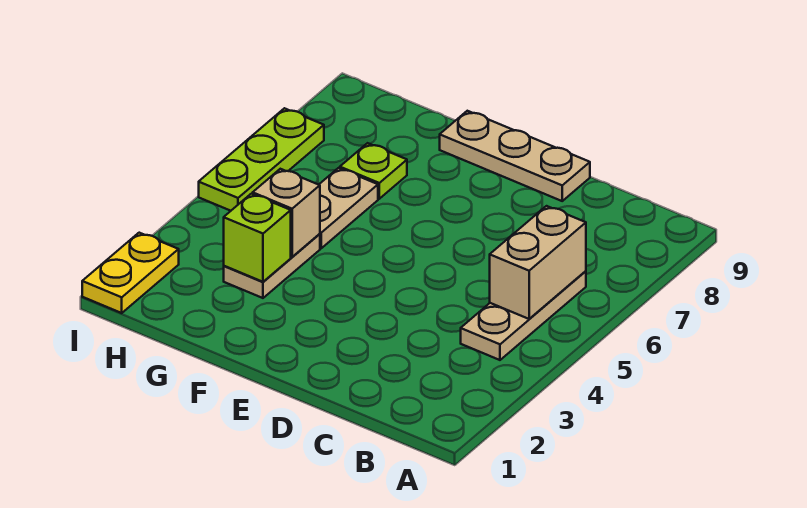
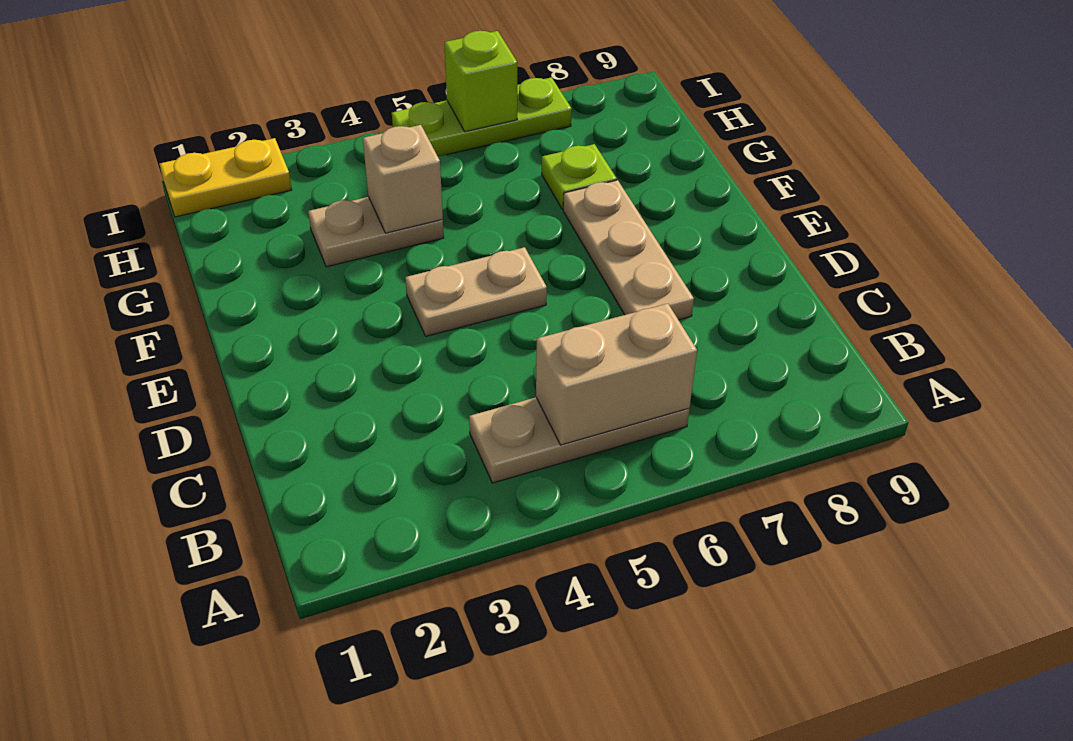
tan 1x3 plate [440,111,590,201] -> tan 1x3 plate moved to [563,180,694,320]
lime 1x1 brick [224,194,291,282] -> lime 1x1 brick moved to [444,31,517,132]
tan 1x2 plate [319,168,378,248] -> tan 1x2 plate moved to [405,247,547,336]

